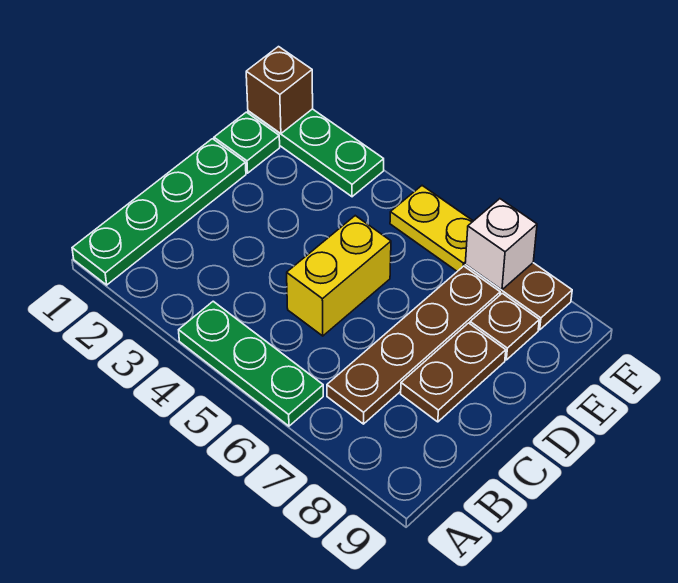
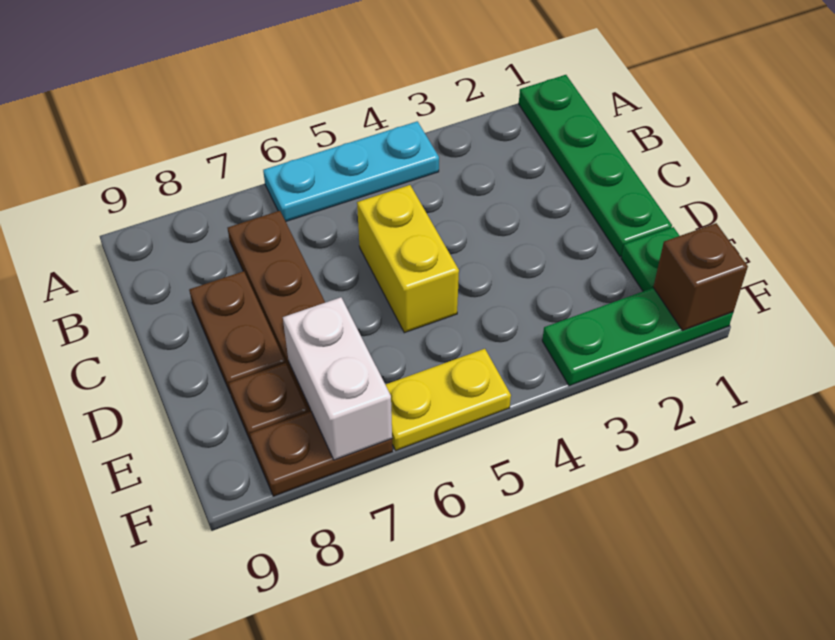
green 1x3 plate [179,301,323,426] -> cyan 1x3 plate [263,121,439,221]
white 1x1 brick [465,199,537,290] -> white 1x2 brick [283,297,392,460]

